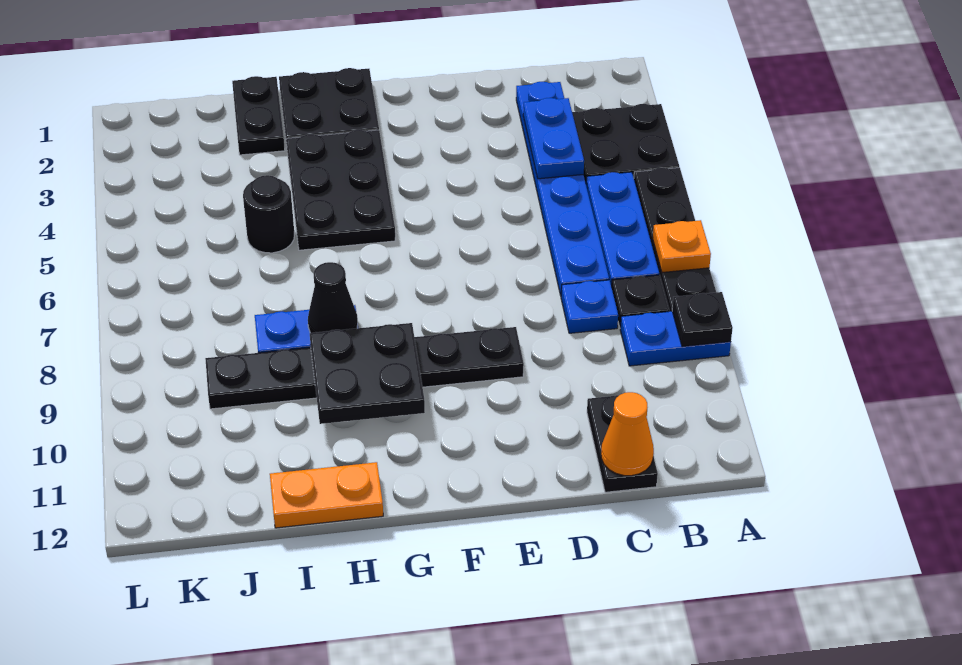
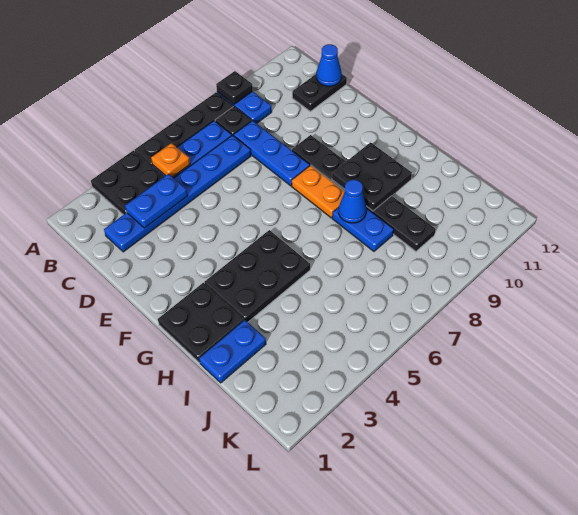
orange 1x1 plate [653,220,711,273] -> orange 1x1 plate moved to [151,143,190,177]
blue 1x1 plate [561,280,618,333] -> blue 1x3 plate [234,120,310,186]
orange 1x1 cone [601,392,654,476] -> blue 1x1 cone [317,44,342,86]
black 1x1 cone [308,262,358,333] -> blue 1x1 cone [339,180,366,223]
orange 1x2 plate [270,462,383,528] -> orange 1x2 plate moved to [292,165,345,218]
black 1x2 plate [232,76,285,155] -> blue 1x2 plate [199,320,266,383]
black 1x1 round brick [243,175,294,253] -> none

